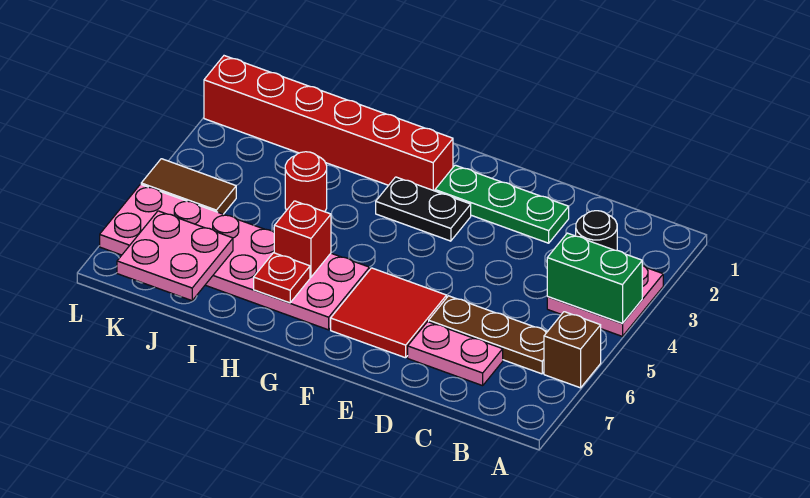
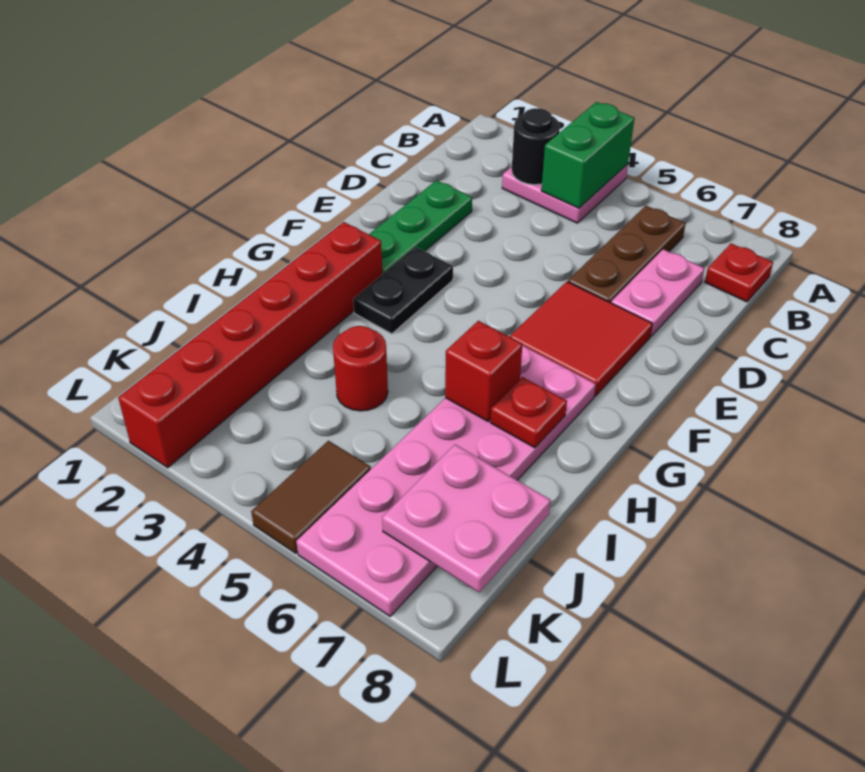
brown 1x1 brick [544,312,601,388] -> none
none -> red 1x1 plate [705,244,773,302]

